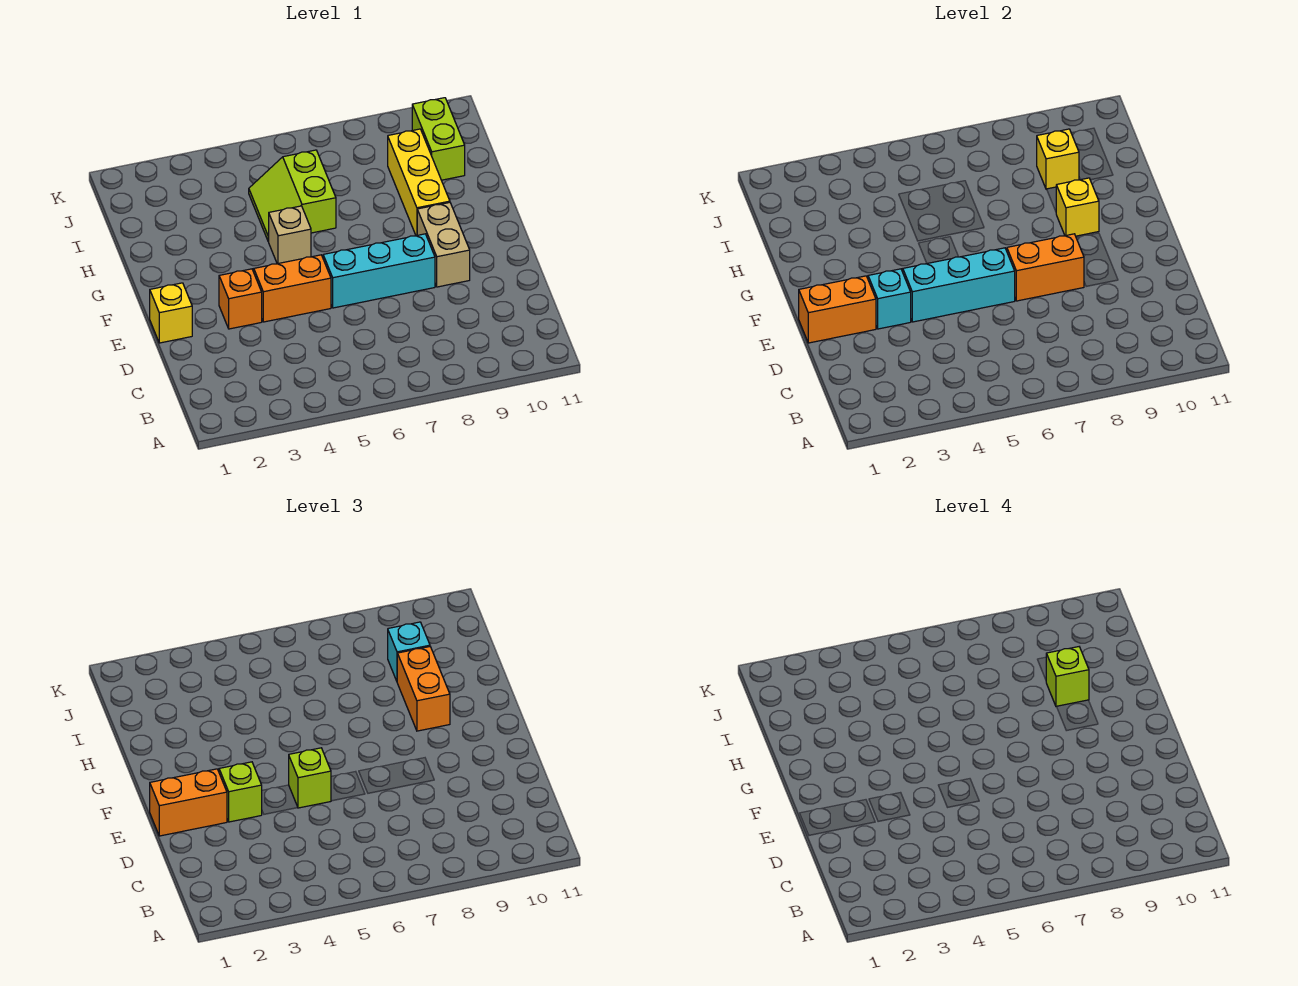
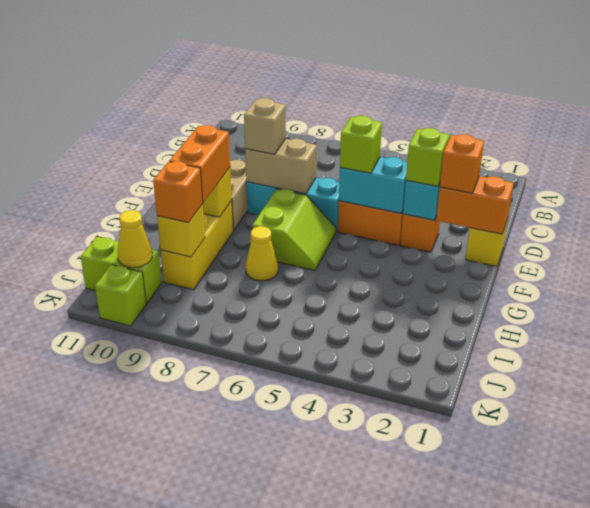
orange 1x2 brick [150,769,227,836] -> orange 1x1 brick [440,134,484,193]
cyan 1x3 brick [903,248,1015,322] -> cyan 1x2 brick [339,157,407,213]
orange 1x2 brick [1007,234,1084,301] -> tan 1x2 brick [245,139,317,194]
tan 1x1 brick [268,206,311,264] -> tan 1x1 brick moved to [244,98,286,154]
lime 2x2 slope [249,150,336,241] -> lime 2x2 slope moved to [253,189,336,270]
none -> yellow 1x1 cone [246,226,278,281]
lime 1x1 brick [1046,647,1089,707] -> lime 1x1 brick moved to [95,265,146,326]
cyan 1x1 brick [388,622,430,681] -> orange 1x1 brick [153,161,203,223]
lime 1x2 brick [412,98,465,180] -> lime 1x2 brick turned to [81,237,162,303]
none -> yellow 1x1 cone [118,210,152,268]

